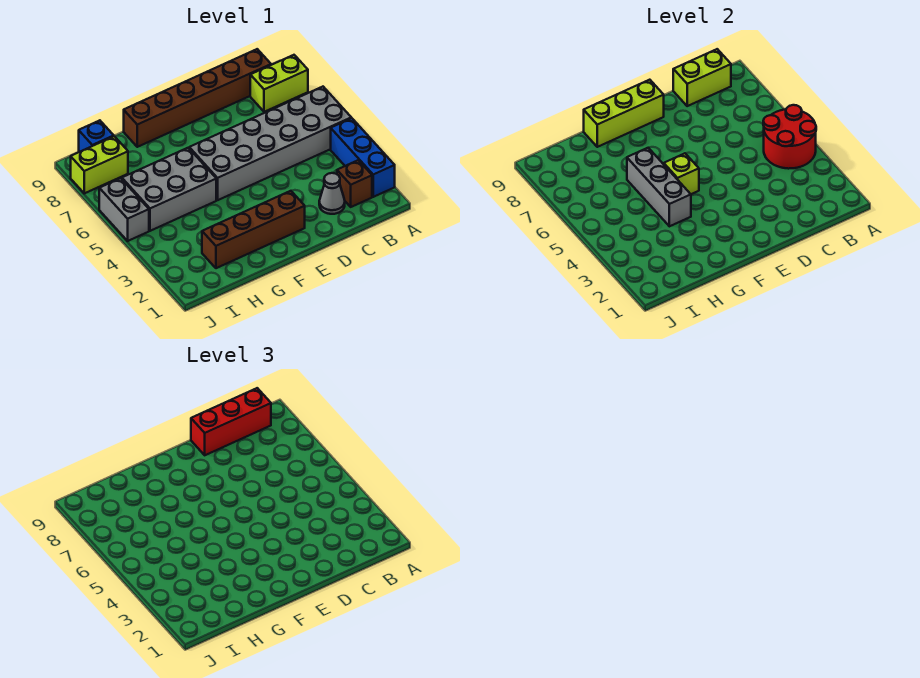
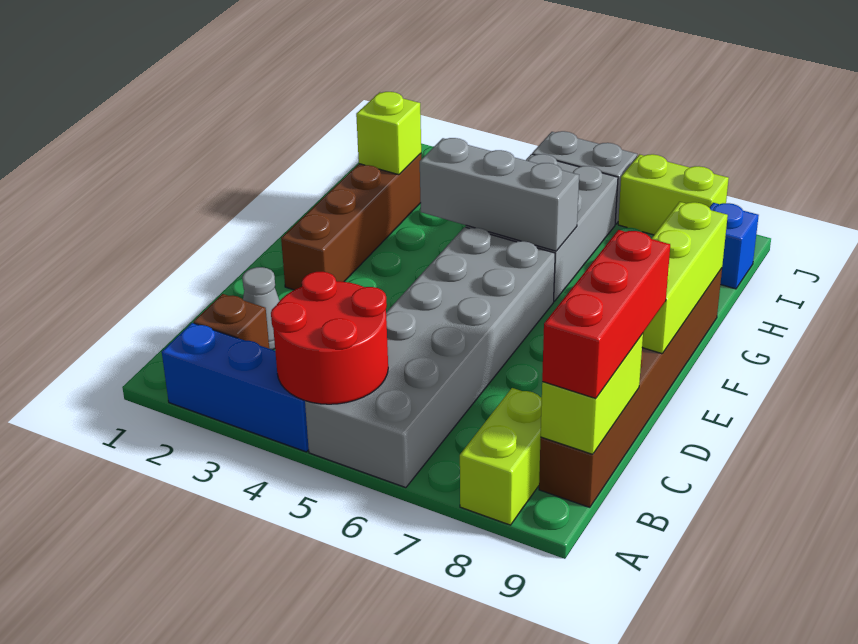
lime 1x1 brick [664,153,699,194] -> lime 1x1 brick moved to [356,92,421,175]
lime 1x2 brick [71,136,128,193] -> lime 1x2 brick turned to [618,154,729,235]

